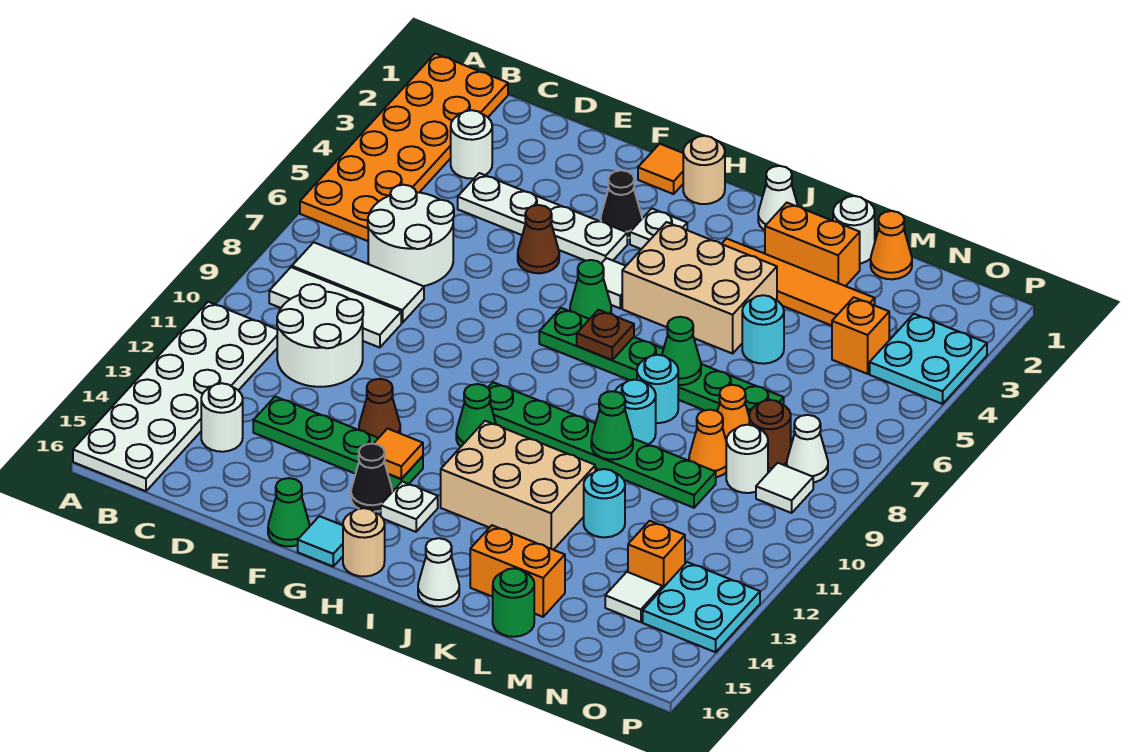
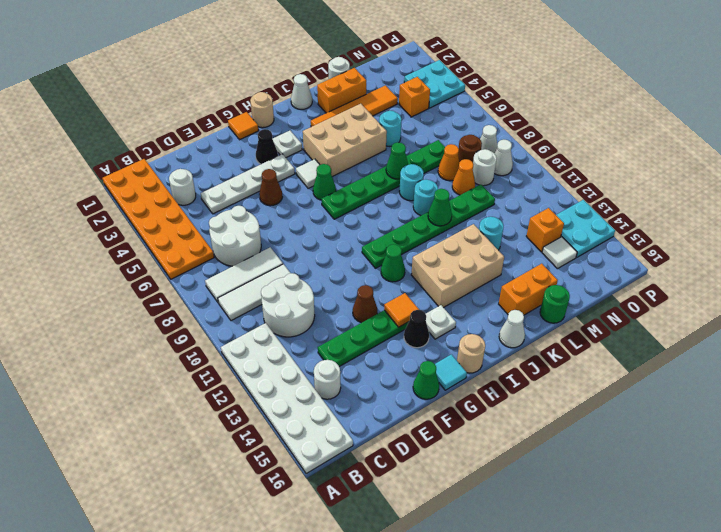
brown 1x1 plate [577,310,634,360] -> none
orange 1x1 cone [871,211,912,279] -> none
white 1x1 tile [756,463,813,513] -> white 1x1 cone [494,140,513,176]

